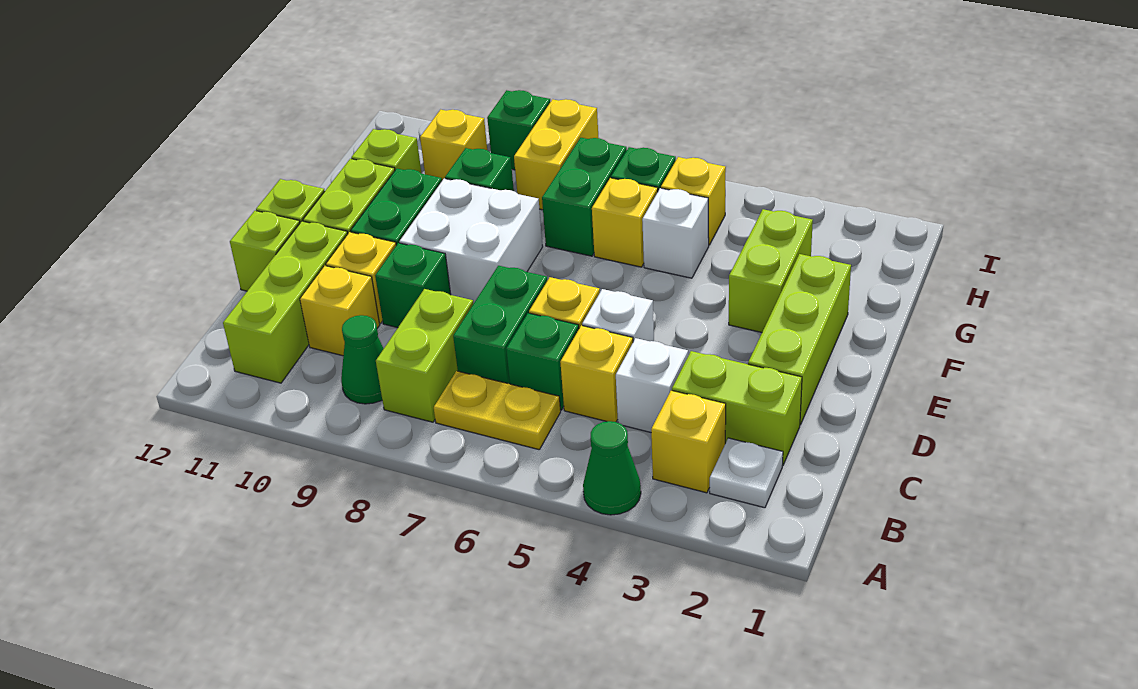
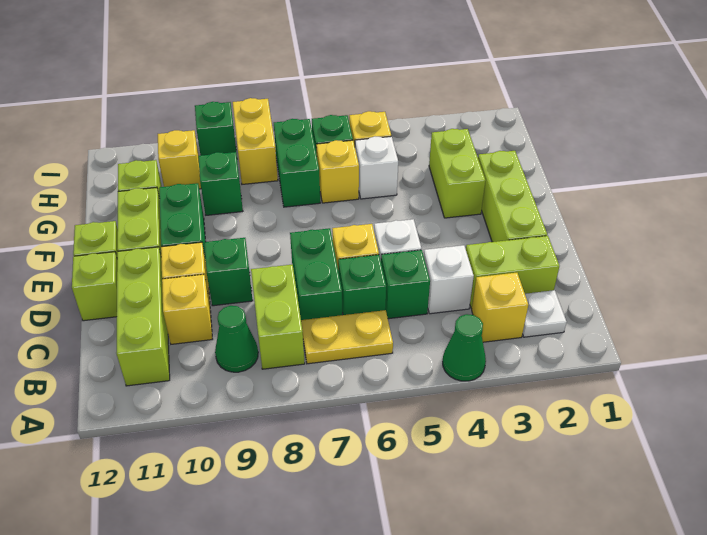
yellow 1x1 brick [560,325,633,422] -> green 1x1 brick [381,250,430,319]
white 2x2 brick [399,179,543,303] -> none

